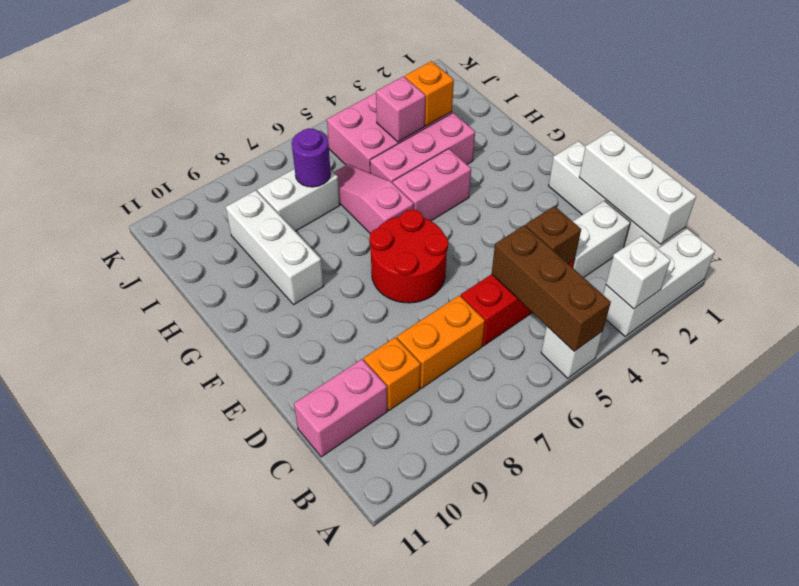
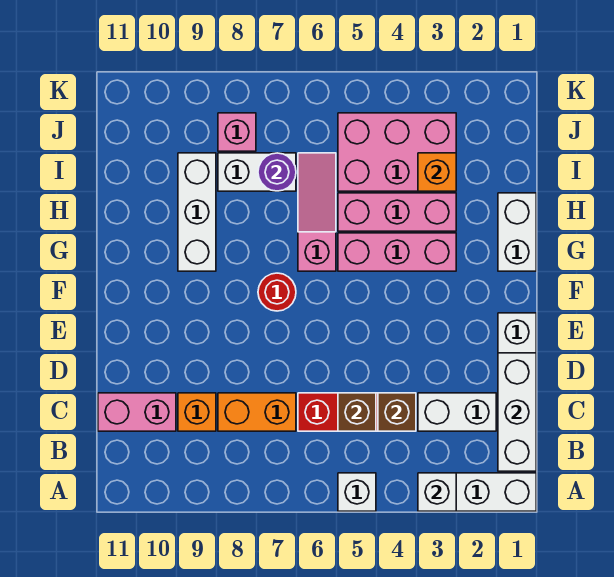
brown 1x3 brick [492,225,611,351] -> brown 1x1 brick [338,393,376,431]
red 2x2 round brick [369,209,448,303] -> red 1x1 round brick [258,273,296,311]
none -> white 1x2 brick [498,193,536,271]
pink 1x2 brick [393,149,471,221] -> pink 1x3 brick [338,233,456,271]
pink 1x1 brick [376,76,425,142] -> pink 1x1 brick moved to [218,113,256,151]

